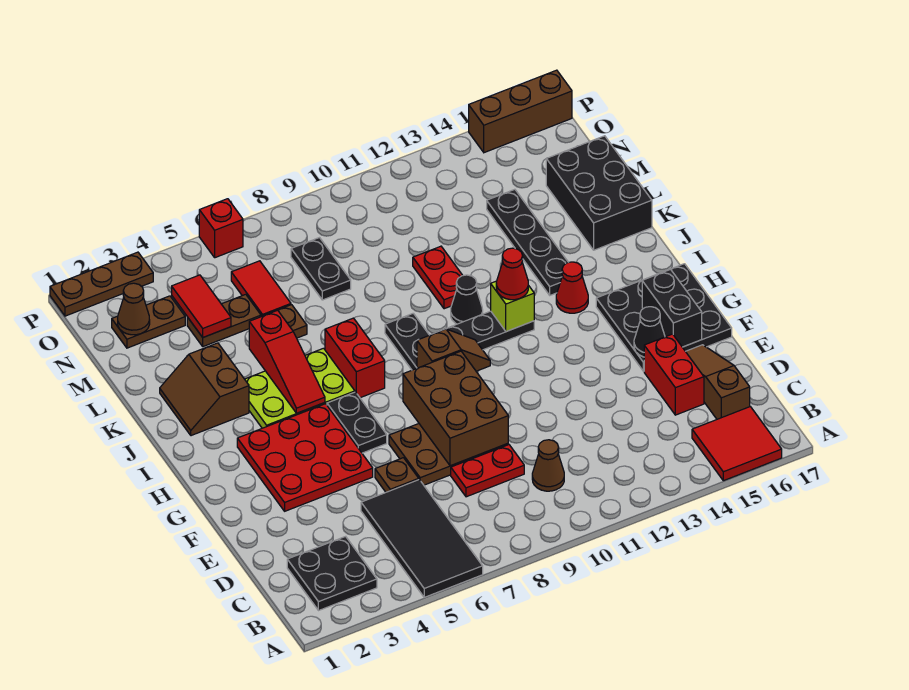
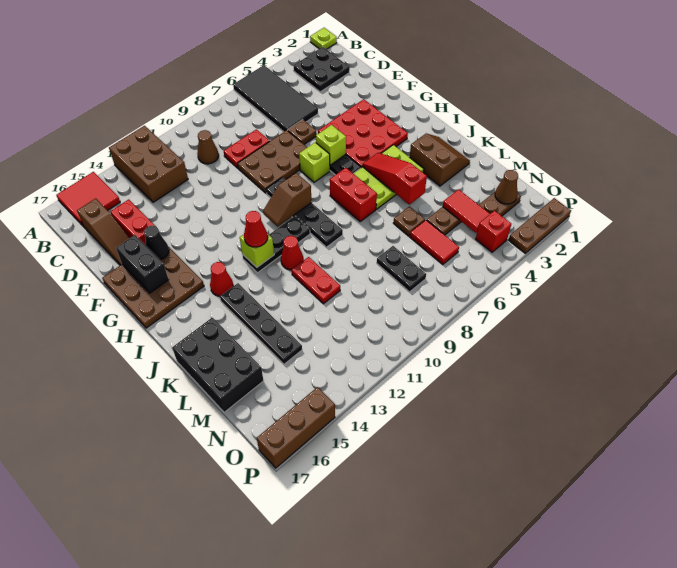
none -> lime 1x1 plate [310,28,337,49]
brown 2x3 brick [403,351,508,466] -> brown 2x3 brick moved to [109,126,188,202]
black 3x3 plate [596,264,732,371] -> brown 3x3 plate [102,247,204,328]
none -> lime 1x1 brick [316,125,346,165]
none -> lime 1x1 brick [299,142,330,182]
black 1x1 cone [451,275,483,324] -> red 1x1 cone [281,236,303,270]
red 1x1 brick [199,199,243,258] -> red 1x1 brick moved to [476,210,511,252]

